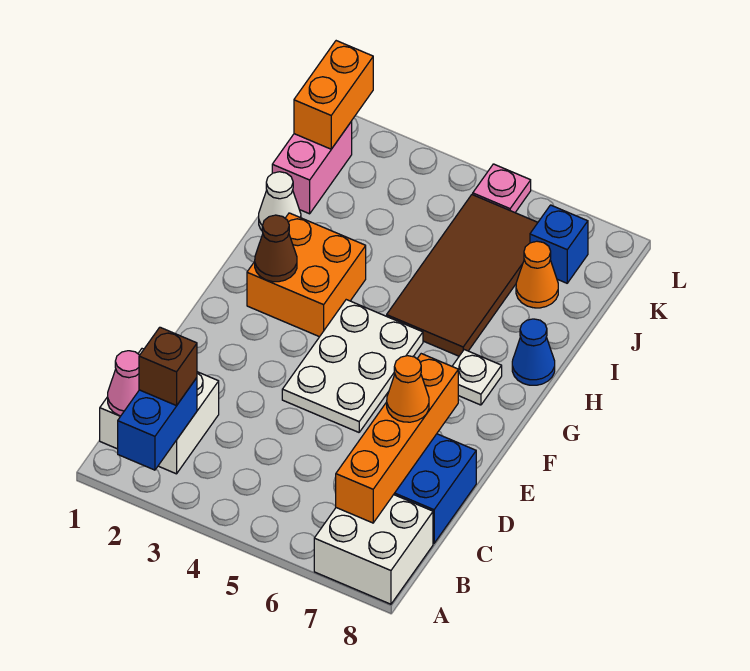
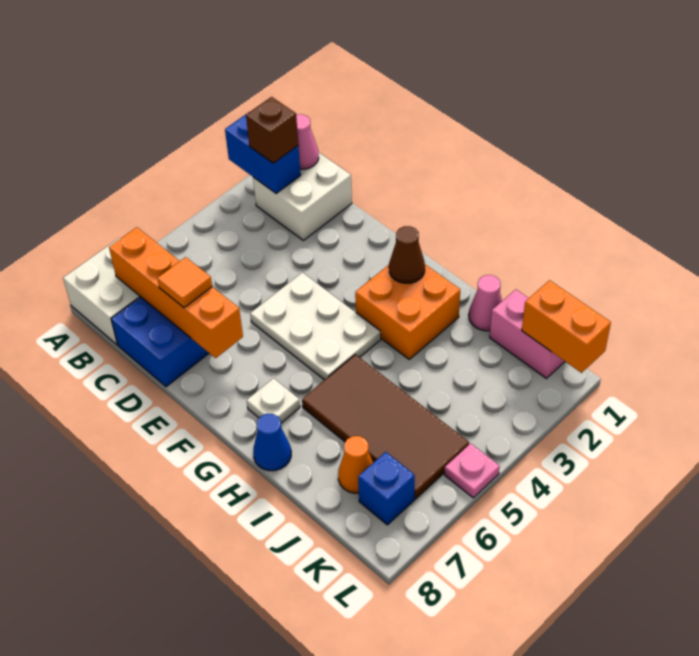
orange 1x1 cone [387,356,429,422] -> orange 1x1 tile [157,257,212,308]
white 1x1 cone [259,172,301,230] -> pink 1x1 cone [469,275,502,331]

